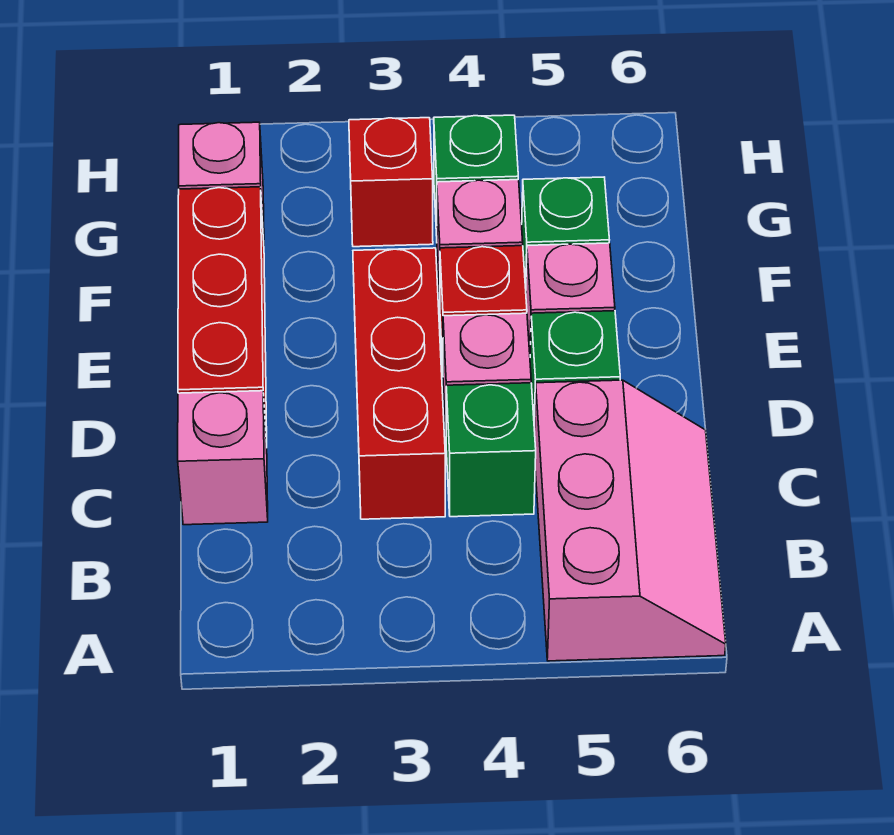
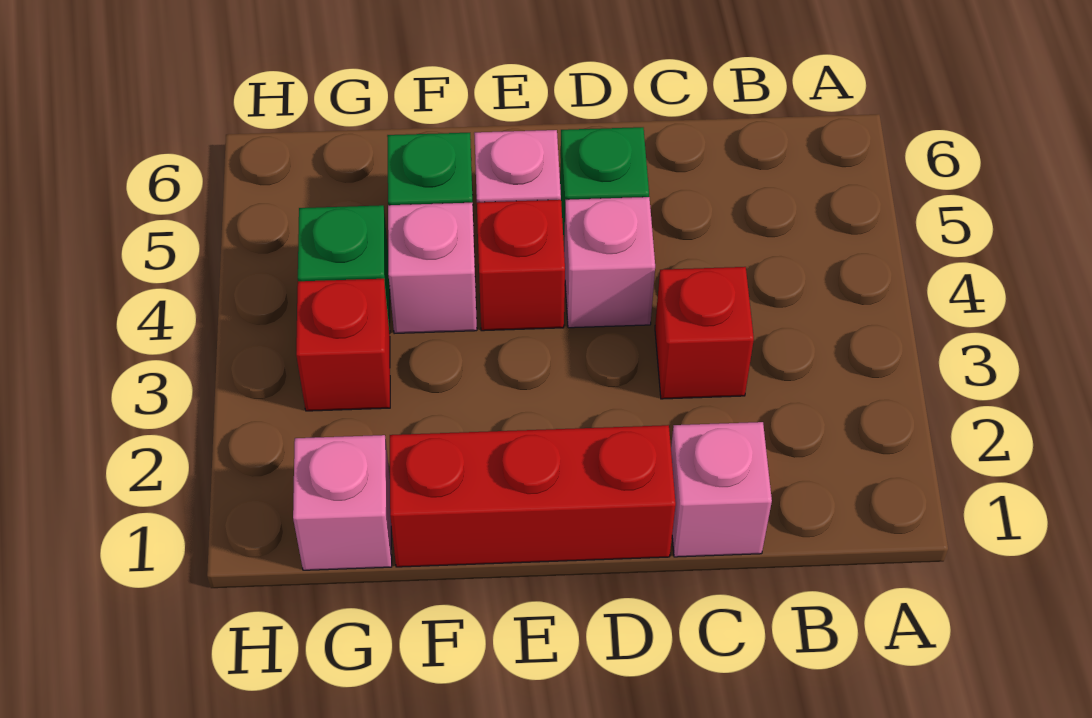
pink 2x3 slope [534,380,726,661] -> none
red 1x3 brick [353,248,445,519] -> red 1x1 brick [655,267,754,399]
green 1x1 brick [446,383,536,517] -> none

